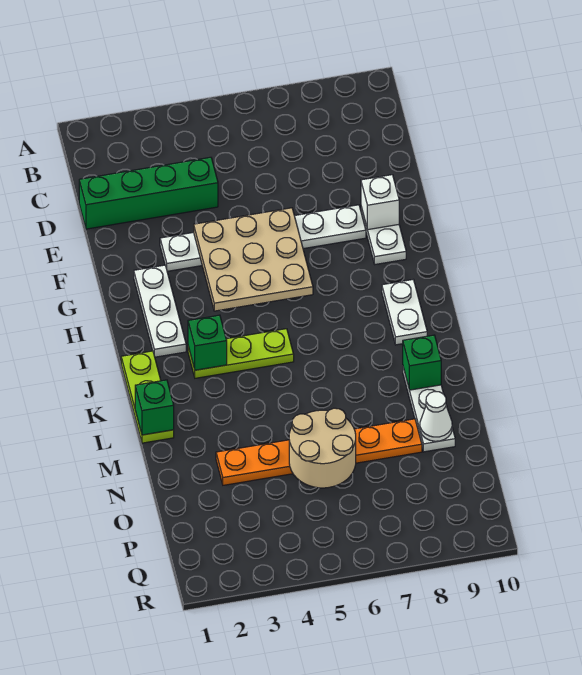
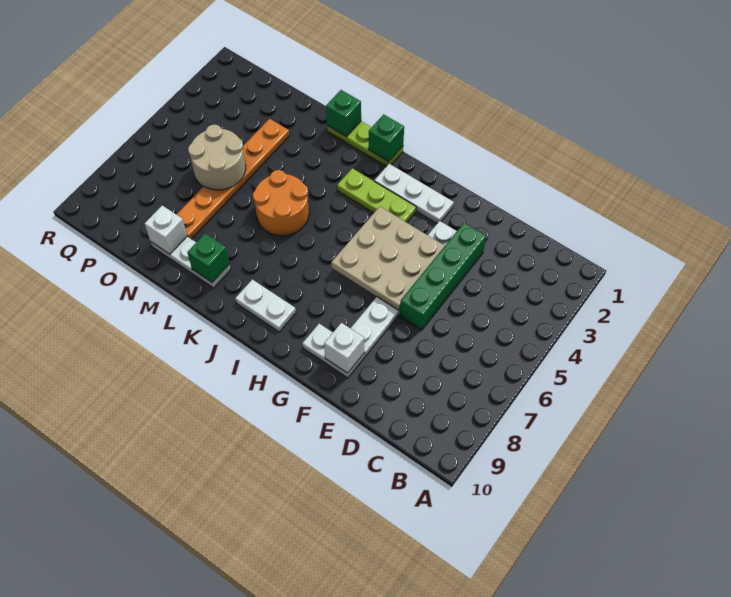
green 1x4 brick [79,157,218,229] -> green 1x4 brick moved to [399,223,486,330]
lime 1x3 plate [188,329,294,378] -> lime 1x3 plate turned to [337,168,416,222]
green 1x1 brick [188,315,227,370] -> green 1x1 brick moved to [369,114,404,162]
none -> orange 2x2 round brick [253,170,309,236]
white 1x1 cone [420,392,452,441] -> white 1x1 brick [144,206,187,254]

